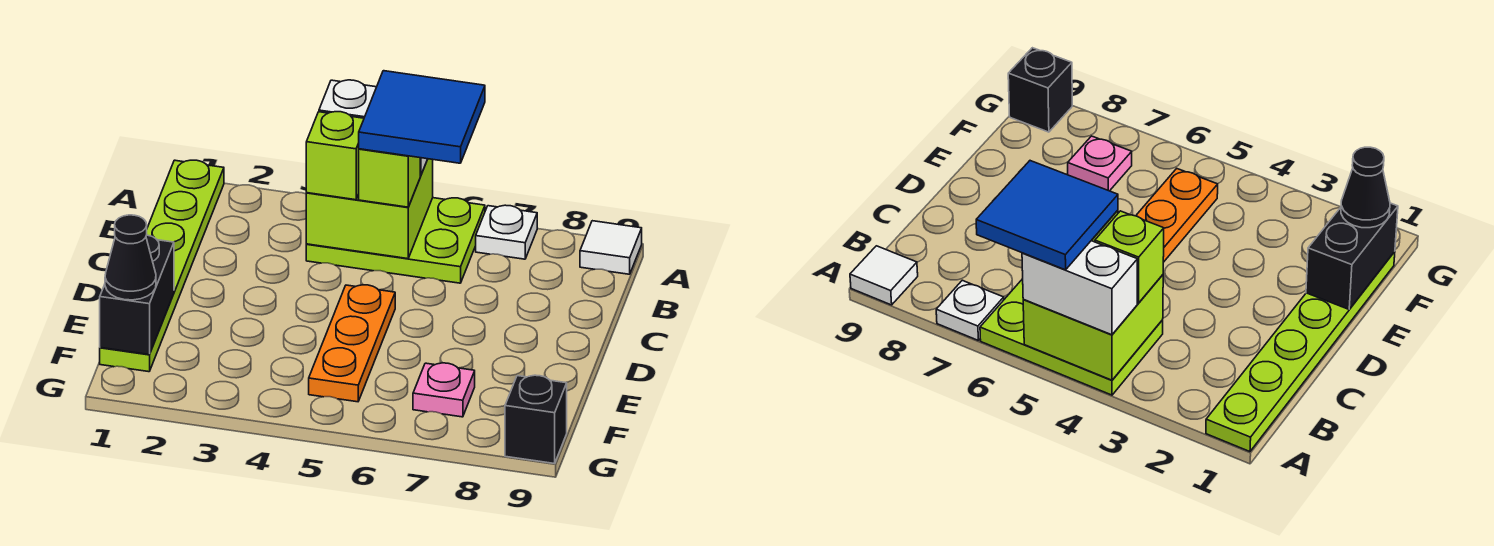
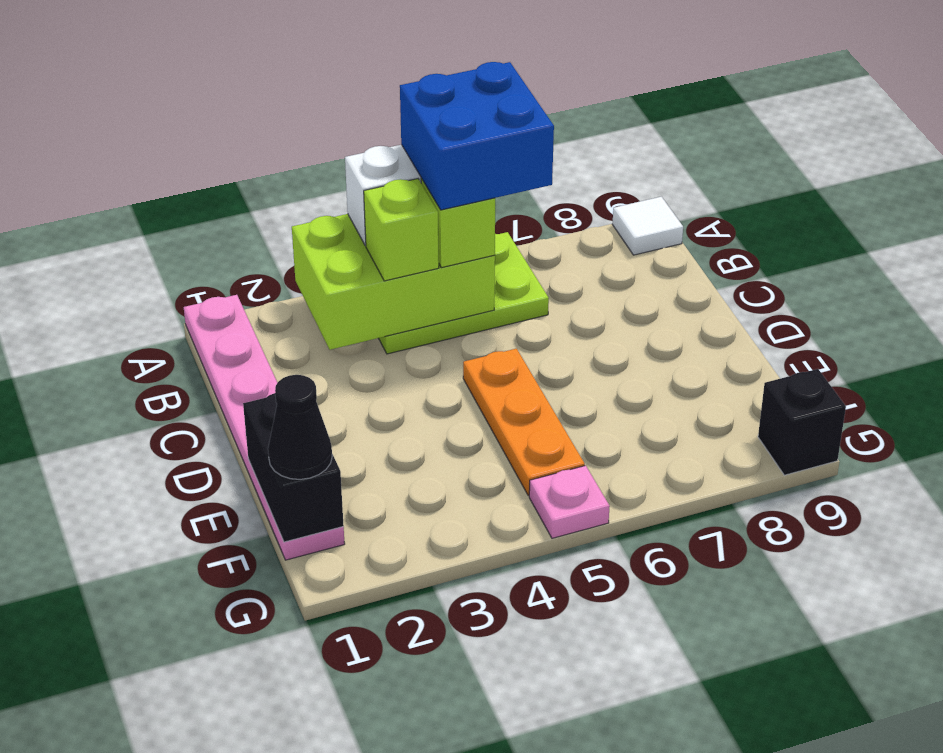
lime 1x6 plate [100,160,224,372] -> pink 1x6 plate [184,295,345,560]
lime 2x2 brick [306,159,433,259] -> lime 2x3 brick [292,214,495,350]
blue 2x2 tile [359,71,485,163] -> blue 2x2 brick [400,62,554,210]
white 1x1 plate [476,205,537,259] -> none
pink 1x1 plate [413,363,475,417] -> pink 1x1 plate moved to [529,466,610,538]

